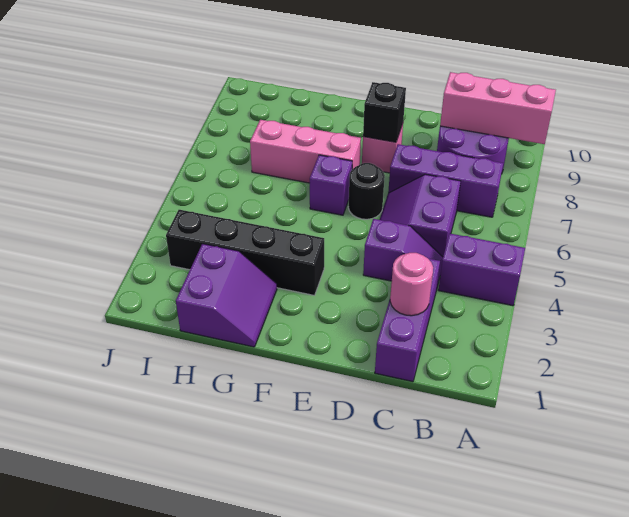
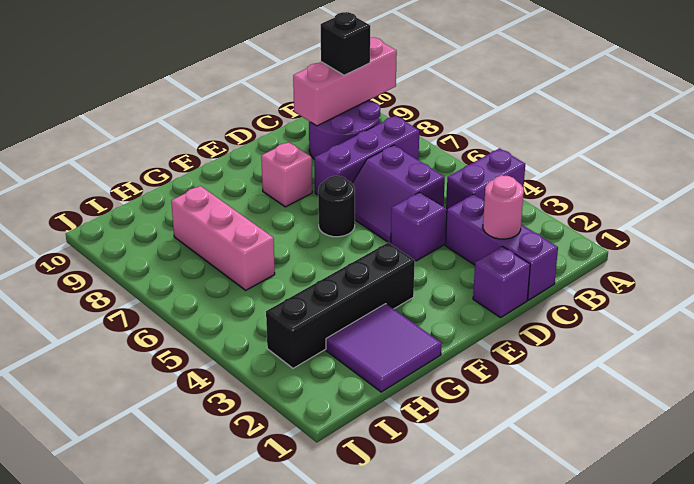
black 1x1 brick [363,82,406,142] -> black 1x1 brick moved to [321,12,370,75]
purple 1x1 brick [310,155,352,215] -> purple 1x1 brick moved to [473,246,530,318]
pink 1x3 brick [250,120,361,183] -> pink 1x3 brick turned to [171,186,275,290]
purple 2x2 slope [176,244,277,347] -> purple 2x2 tile [326,304,442,392]

